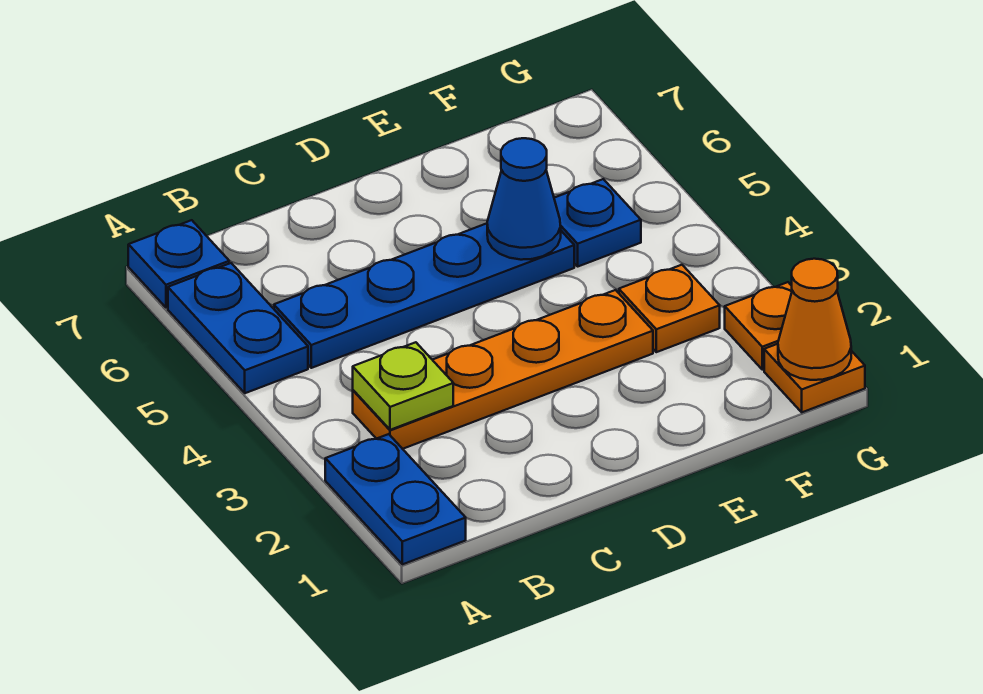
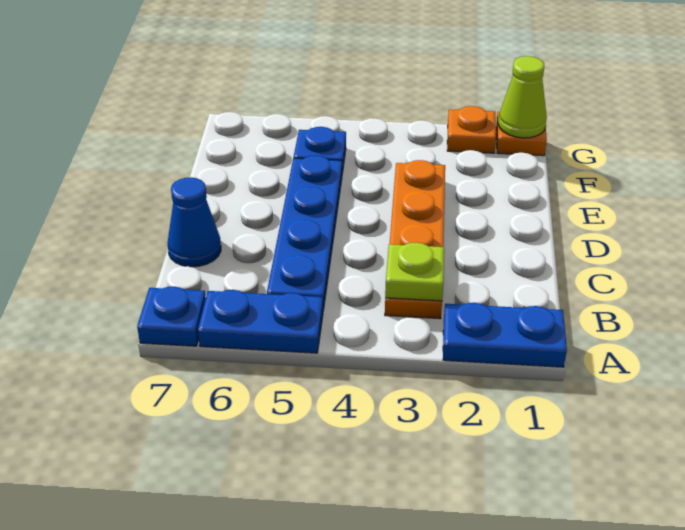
blue 1x1 cone [487,138,561,260] -> blue 1x1 cone moved to [168,177,221,267]
orange 1x1 plate [619,265,720,352] -> none
orange 1x1 cone [778,259,851,380] -> lime 1x1 cone [498,56,547,138]

